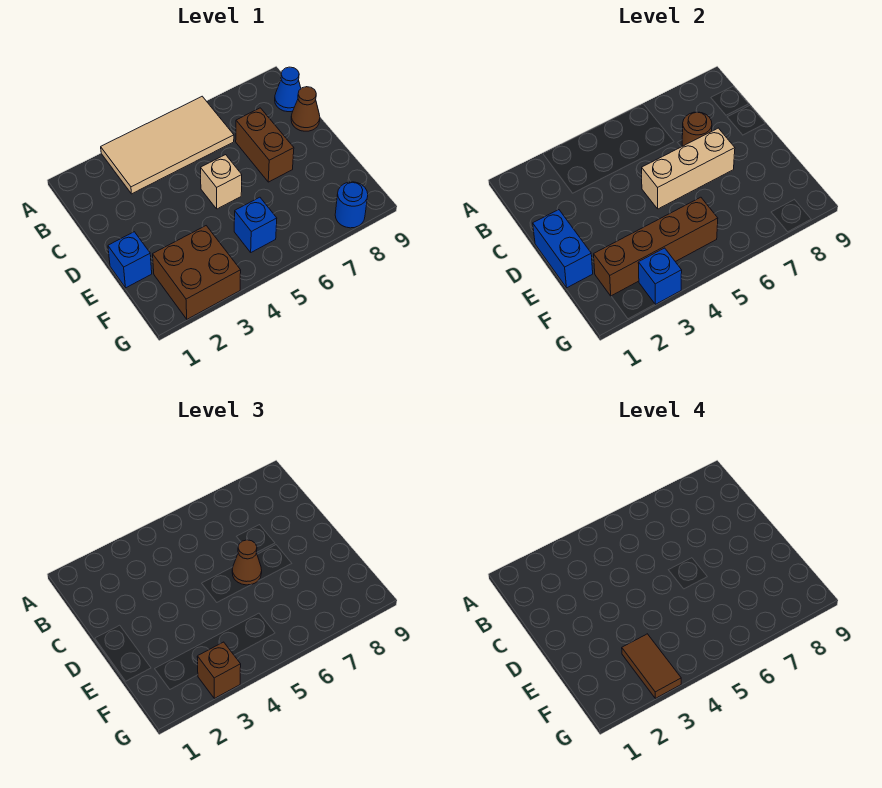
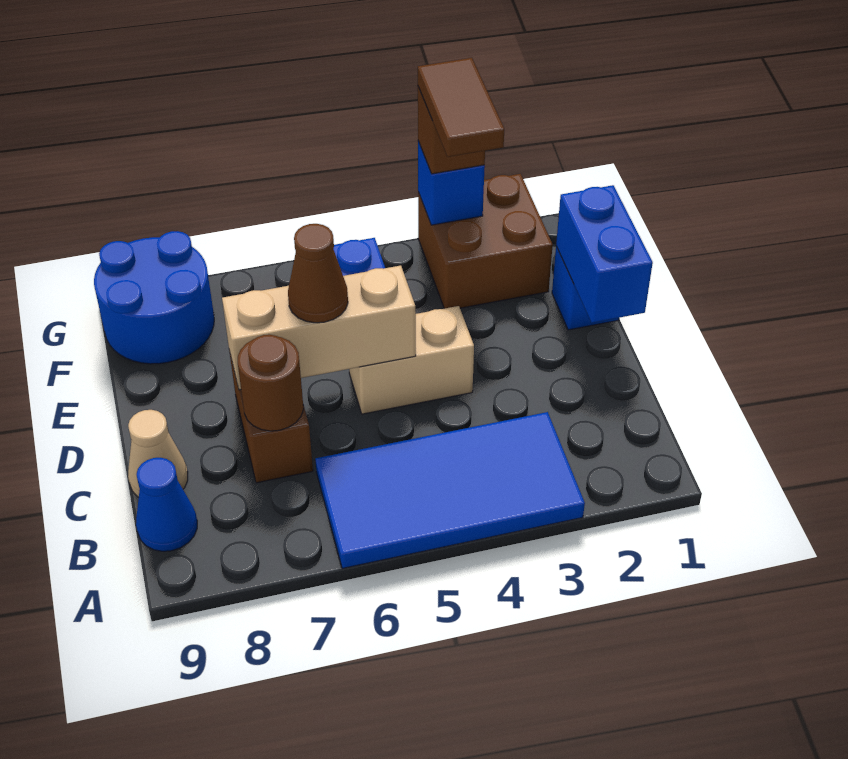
tan 2x4 tile [101,96,234,194] -> blue 2x4 tile [315,412,585,569]
brown 1x1 cone [291,87,320,131] -> tan 1x1 cone [128,410,188,497]
tan 1x1 brick [201,155,242,209] -> tan 1x2 brick [349,306,474,414]
brown 1x4 brick [594,197,718,296] -> none
blue 1x1 round brick [335,182,368,228] -> blue 2x2 round brick [94,231,214,364]

